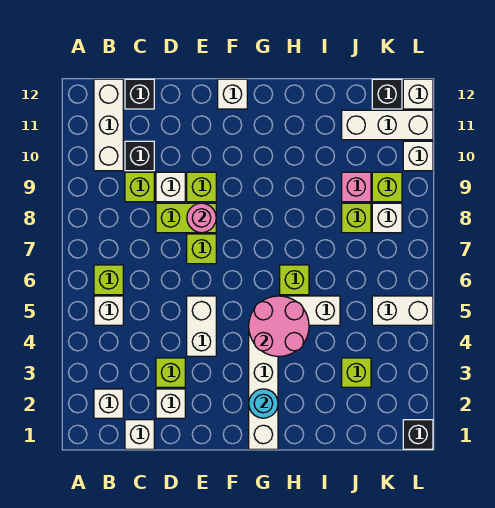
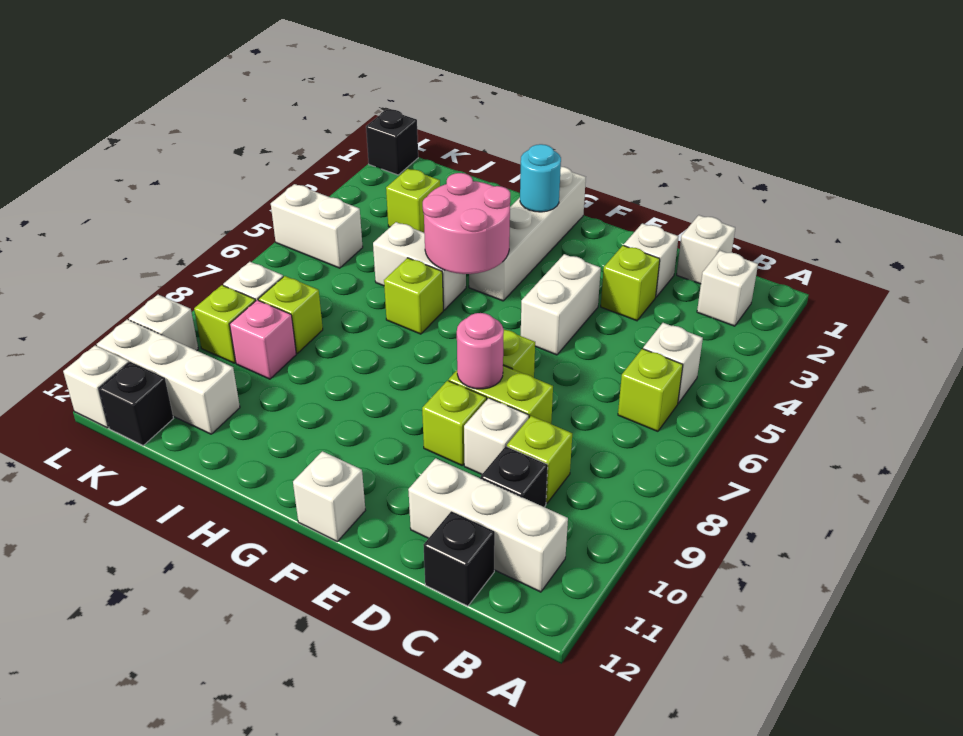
white 1x3 brick [94,79,123,171] -> white 1x3 brick turned to [408,458,568,592]

